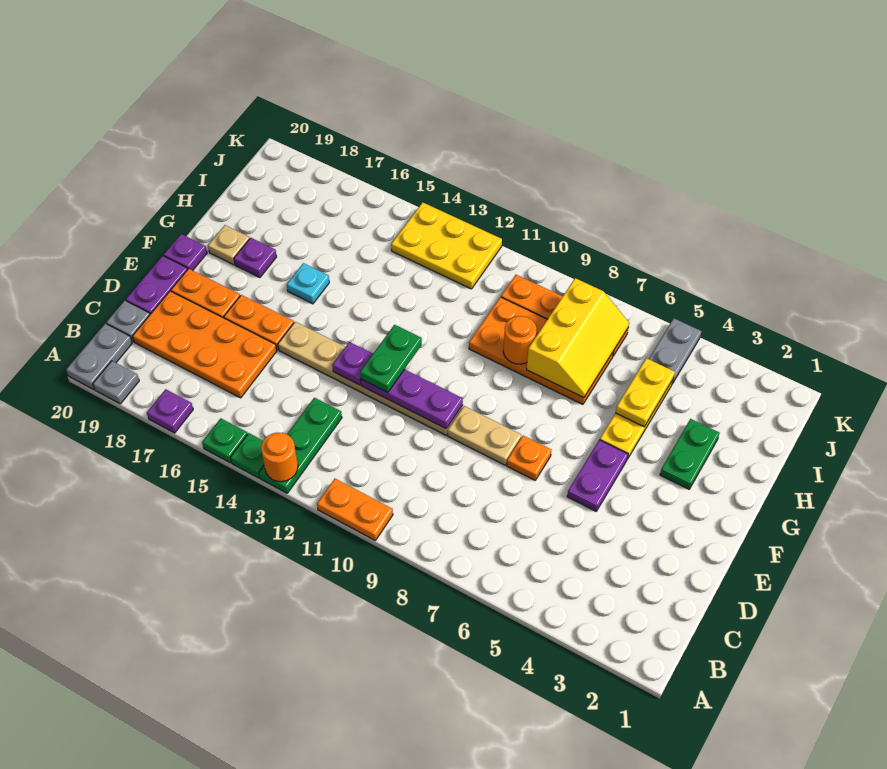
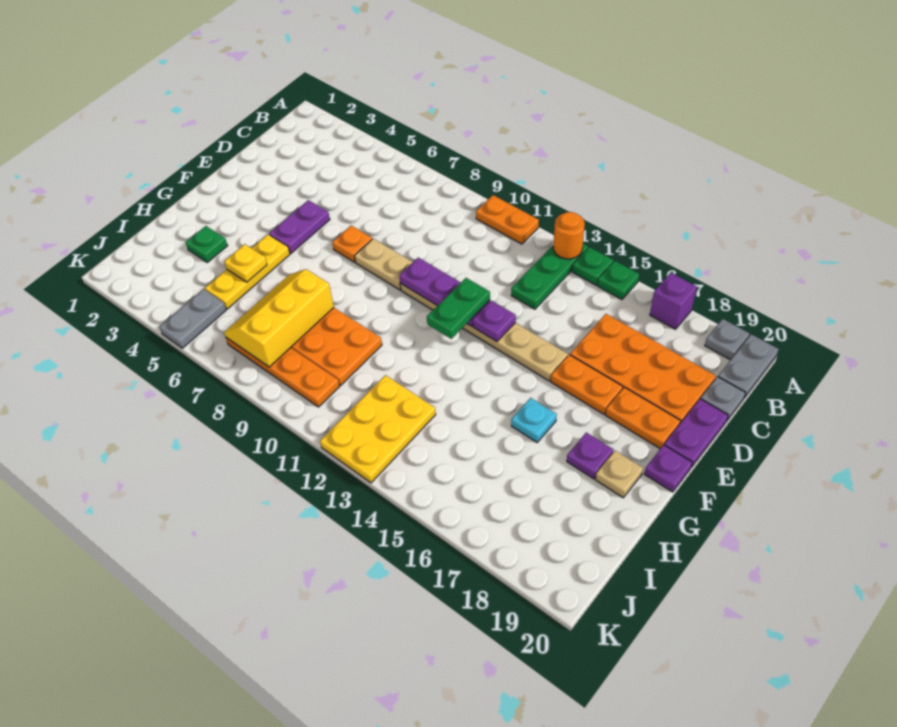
purple 1x1 plate [147,389,193,433] -> purple 1x1 brick [650,273,697,329]
green 1x2 plate [660,419,719,489] -> green 1x1 plate [186,226,228,262]
yellow 1x2 plate [616,358,675,427] -> yellow 1x1 plate [224,244,267,282]
orange 1x1 round brick [503,316,537,364] -> none
yellow 2x3 plate [391,202,502,289] -> yellow 2x3 plate turned to [320,375,436,483]

